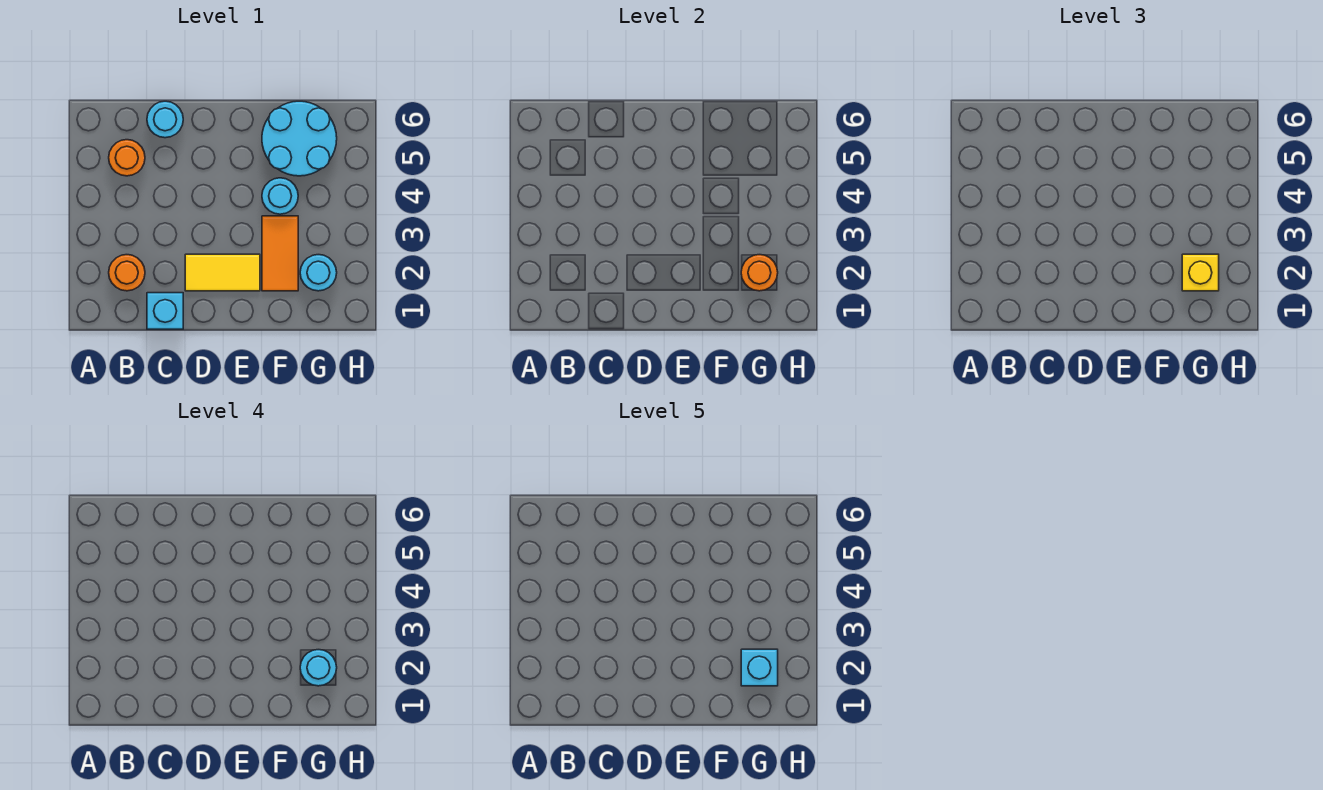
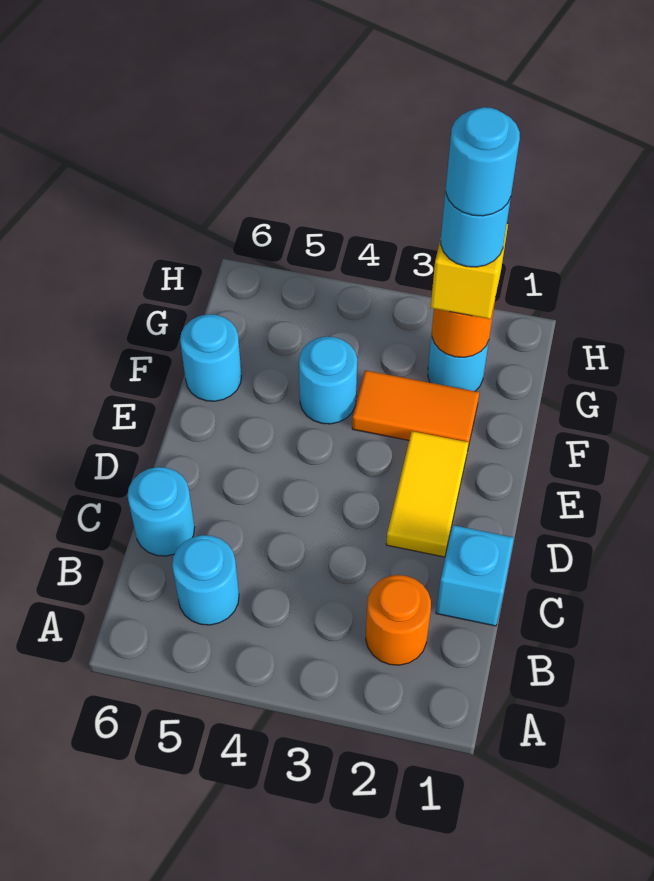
orange 1x1 round brick [109,140,145,176] -> cyan 1x1 round brick [172,535,239,625]
cyan 2x2 round brick [262,101,337,176] -> cyan 1x1 round brick [180,314,241,401]
cyan 1x1 brick [741,649,778,686] -> cyan 1x1 round brick [446,107,520,216]

